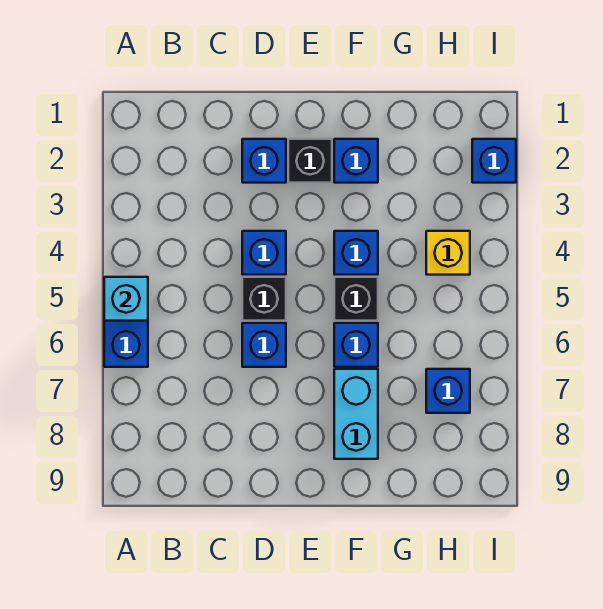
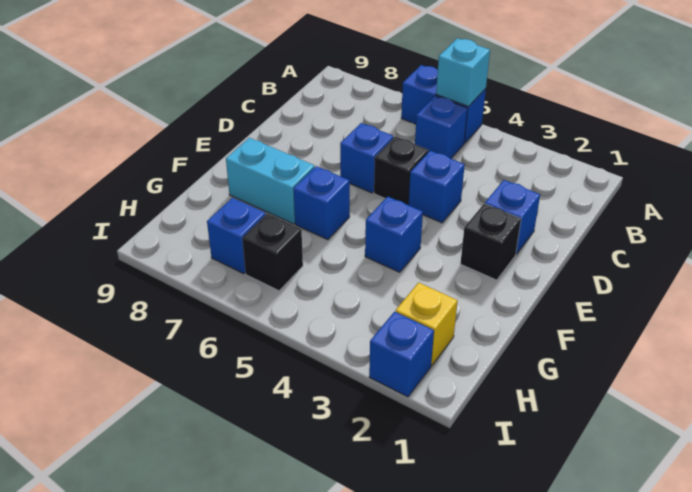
blue 1x1 brick [334,139,378,183] -> blue 1x1 brick moved to [415,96,468,159]
black 1x1 brick [334,277,378,321] -> black 1x1 brick moved to [242,214,303,291]
yellow 1x1 brick [426,231,470,275] -> yellow 1x1 brick moved to [395,283,458,365]

